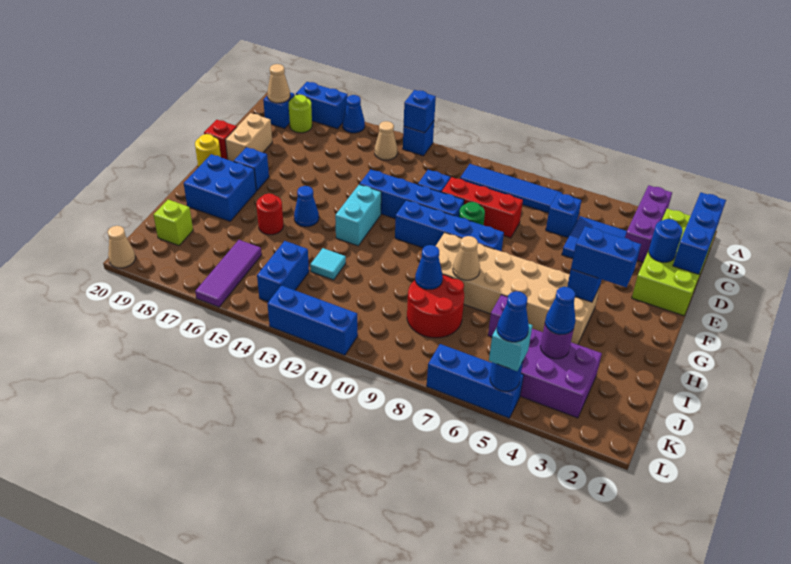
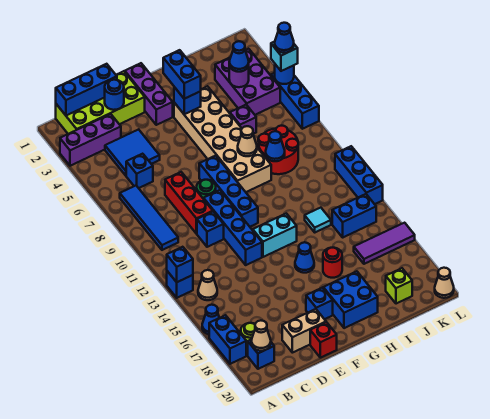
none -> purple 1x3 brick [125,63,173,125]
yellow 1x1 round brick [195,134,221,167] -> none

